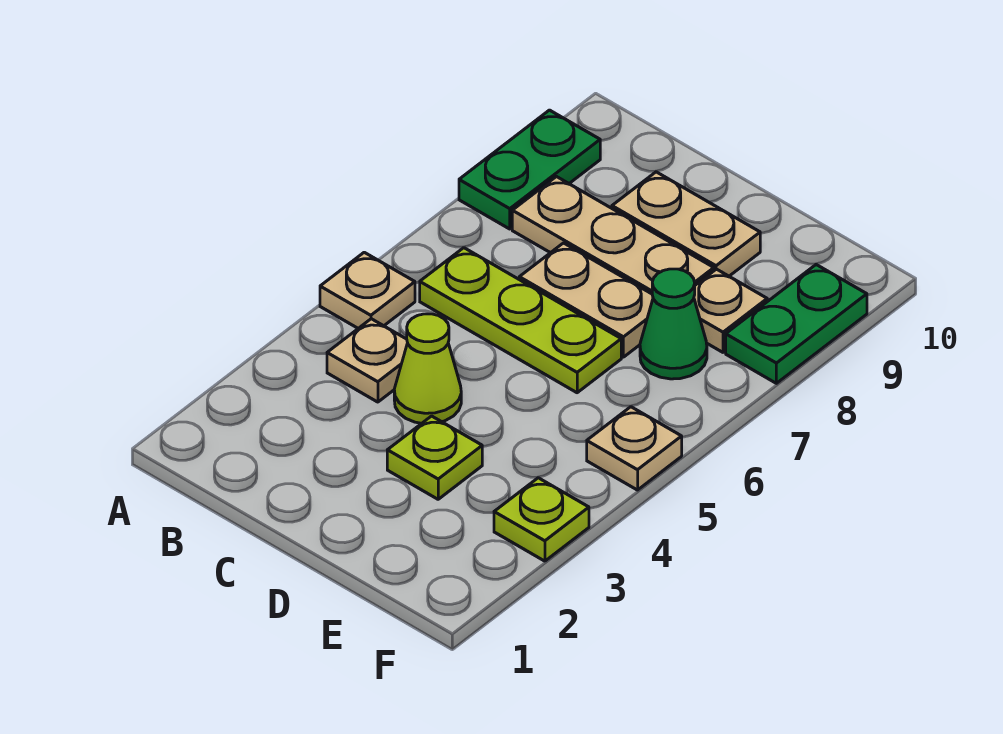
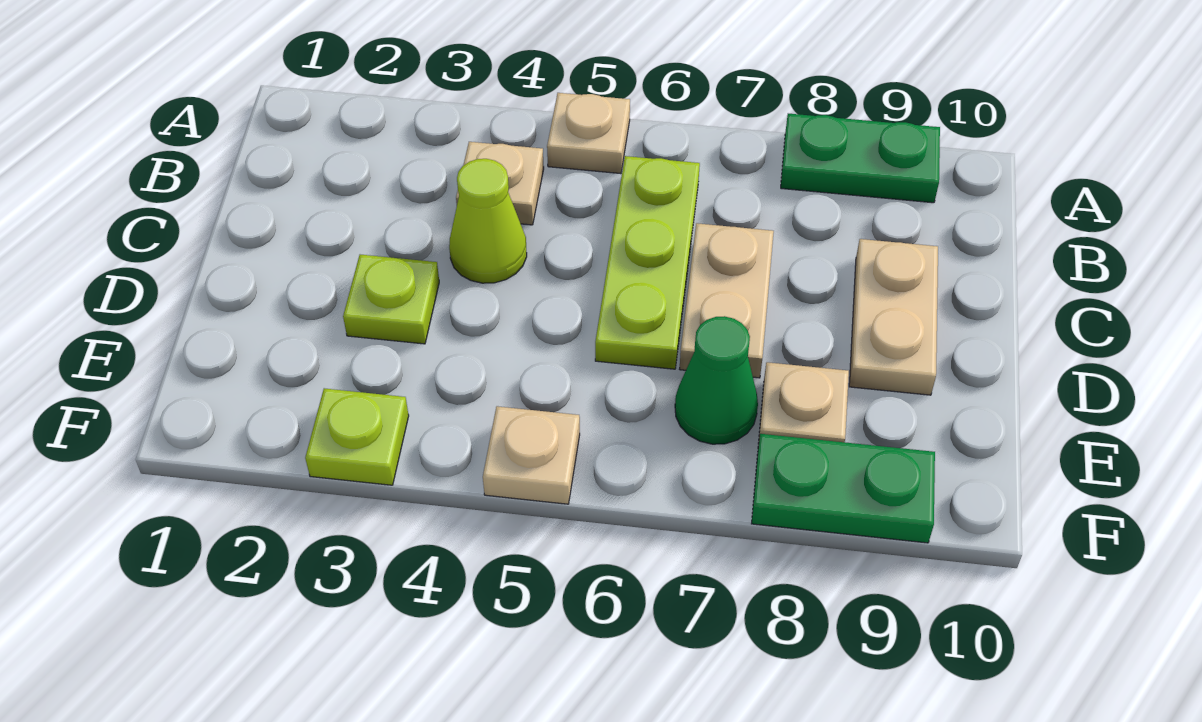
tan 1x3 plate [512,177,714,294] -> none

